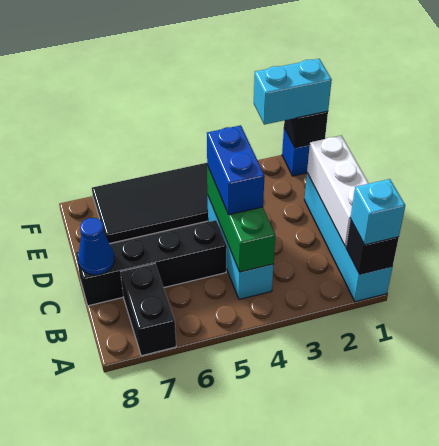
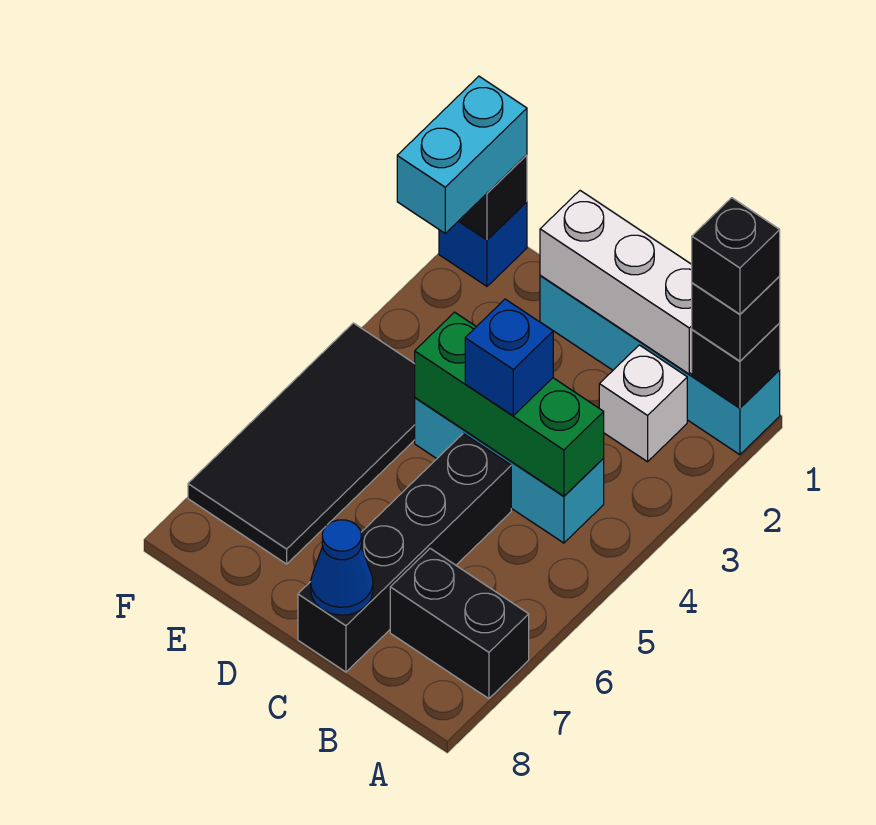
cyan 1x1 brick [350,179,405,245] -> black 1x1 brick [692,276,780,361]
none -> black 1x1 brick [692,198,780,314]
none -> white 1x1 brick [599,345,687,462]
blue 1x2 brick [207,125,265,215] -> blue 1x1 brick [465,299,553,416]

